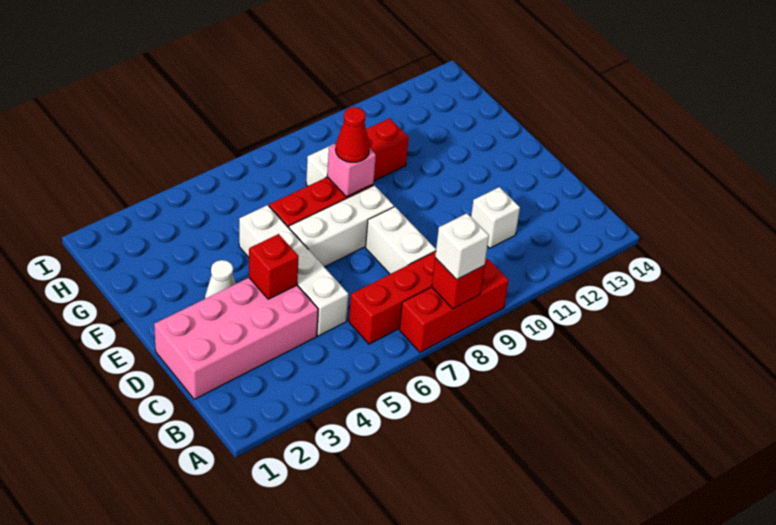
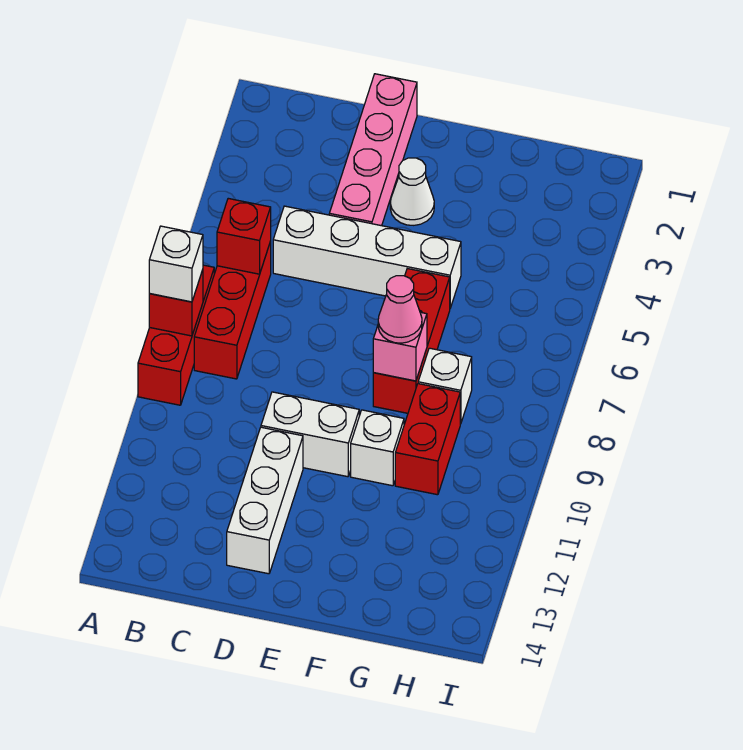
pink 2x4 brick [154,278,318,399] -> pink 1x4 brick [329,74,417,226]
white 1x2 brick [366,207,436,274] -> white 1x2 brick moved to [261,392,359,477]
white 1x1 brick [471,187,520,248] -> white 1x1 brick moved to [351,410,404,486]
red 1x1 brick [249,234,299,299] -> red 1x1 brick moved to [217,198,271,274]
white 1x3 brick [289,185,394,267] -> white 1x3 brick moved to [227,427,303,574]
red 1x1 cone [336,107,370,162] -> pink 1x1 cone [378,276,422,343]

